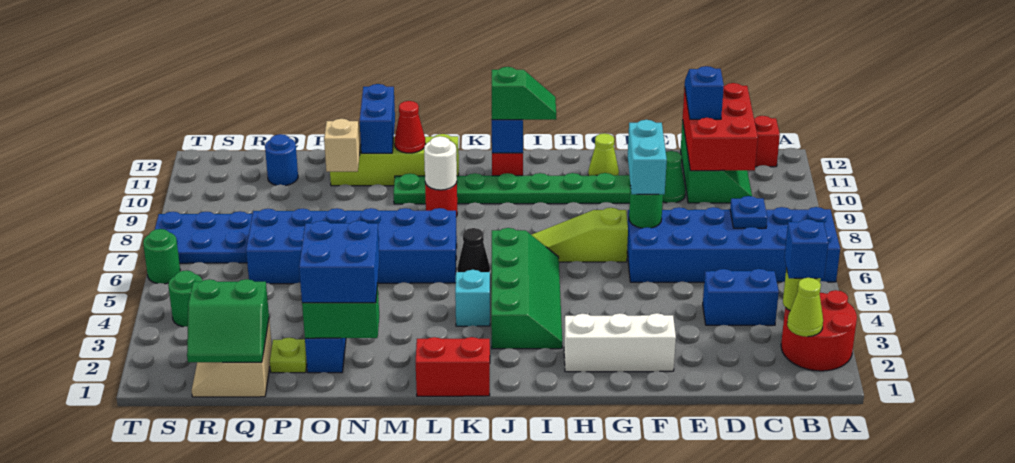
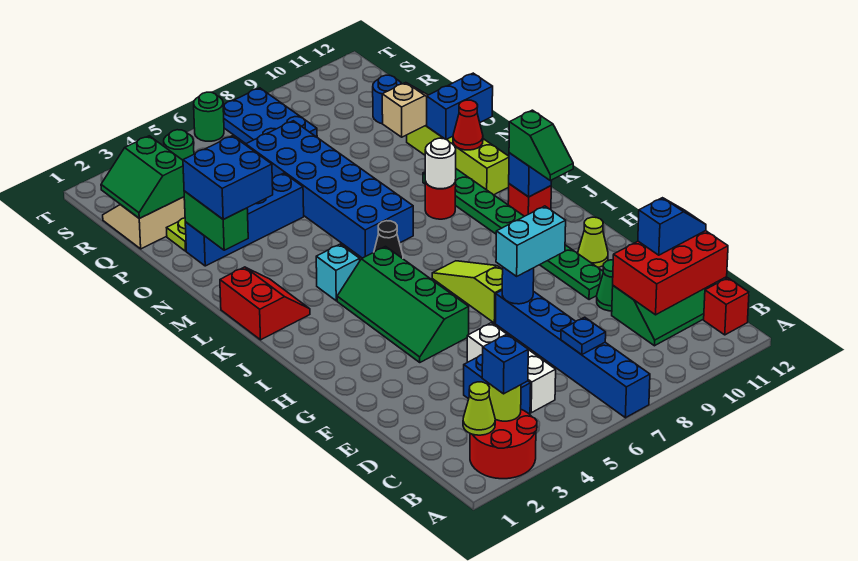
blue 2x6 brick [627,207,840,282] -> blue 1x6 brick [495,291,650,418]
white 1x3 brick [564,313,676,372] -> white 1x3 brick moved to [467,323,556,413]
green 1x1 round brick [629,186,663,228] -> blue 1x1 round brick [502,267,534,304]
green 2x4 slope [491,228,562,349] -> green 2x4 slope turned to [337,247,469,363]

